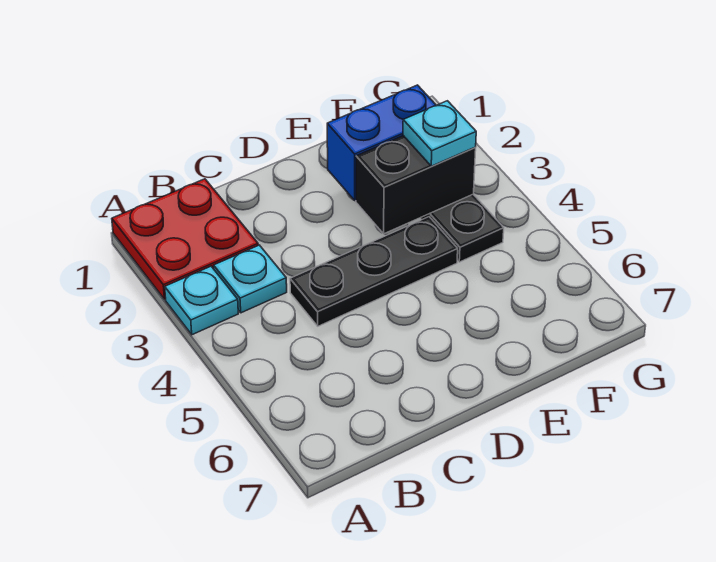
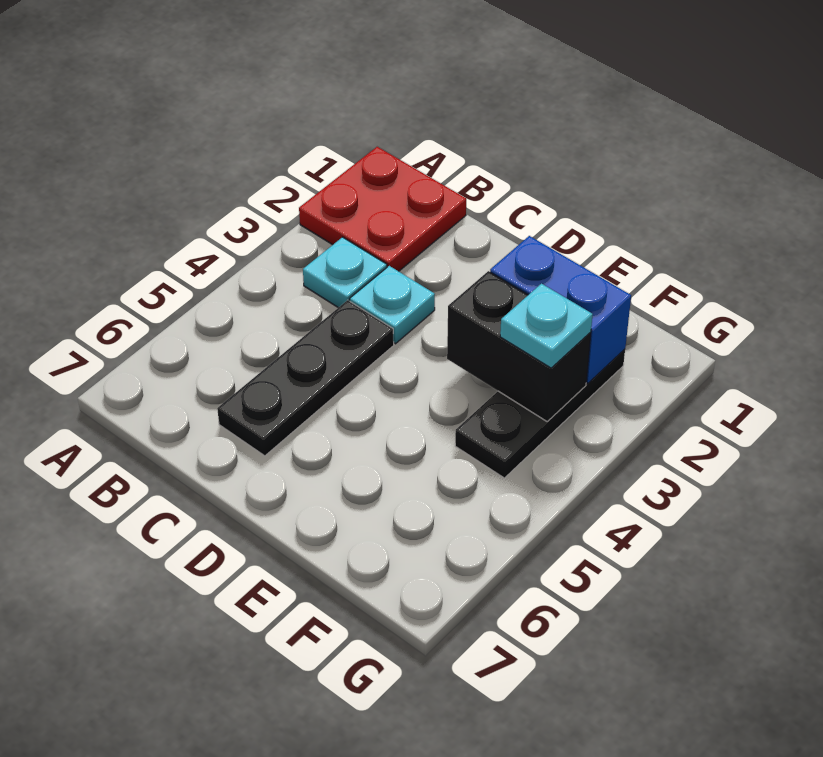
cyan 1x1 plate [165,266,238,335] -> cyan 1x1 plate moved to [350,266,435,344]
black 1x3 plate [290,217,458,326] -> black 1x3 plate turned to [217,300,394,456]

